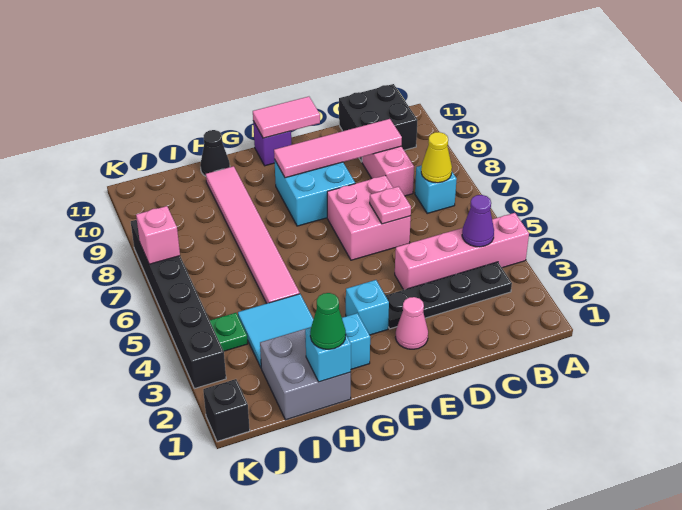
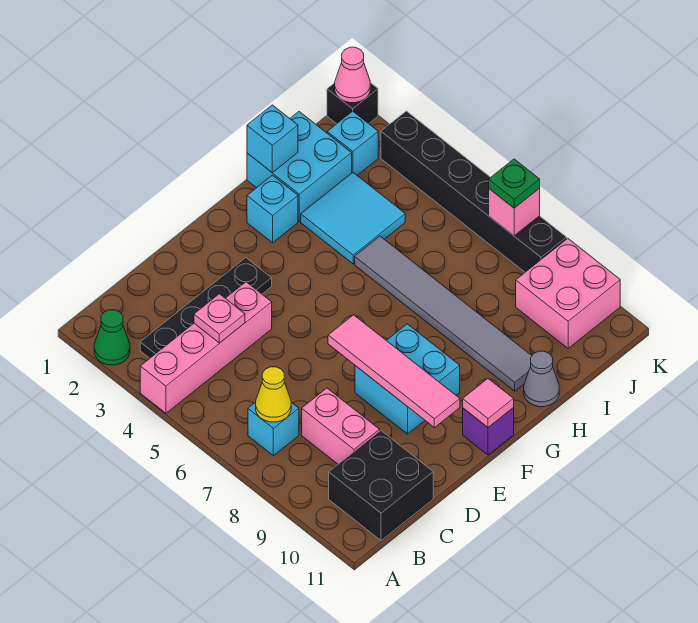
purple 1x1 cone [462,195,494,247] -> none
pink 1x4 tile [274,119,402,178] -> pink 1x4 tile turned to [328,315,460,428]
pink 2x2 brick [327,176,411,260] -> pink 2x2 brick moved to [516,239,620,348]
pink 1x1 plate [370,187,411,224] -> pink 1x1 plate moved to [194,294,245,343]
pink 1x1 cone [395,297,428,349] -> pink 1x1 cone moved to [335,47,370,103]
pink 1x2 tile [253,97,320,138] -> pink 1x1 tile [463,379,514,427]
cyan 1x1 brick [346,280,389,335] -> cyan 1x1 brick moved to [327,111,378,175]
grey 2x2 brick [260,328,351,420] -> cyan 2x2 brick [247,112,352,221]
green 1x1 cone [310,293,346,349] -> green 1x1 cone moved to [94,310,130,365]
pink 1x6 tile [206,166,300,303] -> grey 1x6 tile [355,236,532,391]
black 1x1 cone [200,130,230,176] -> grey 1x1 cone [524,351,559,407]
green 1x1 plate [210,313,248,351] -> green 1x1 plate moved to [489,159,540,208]

